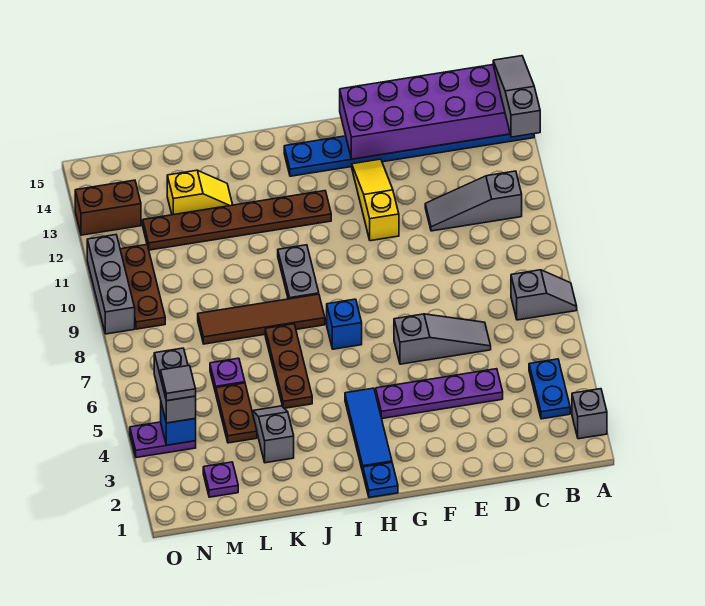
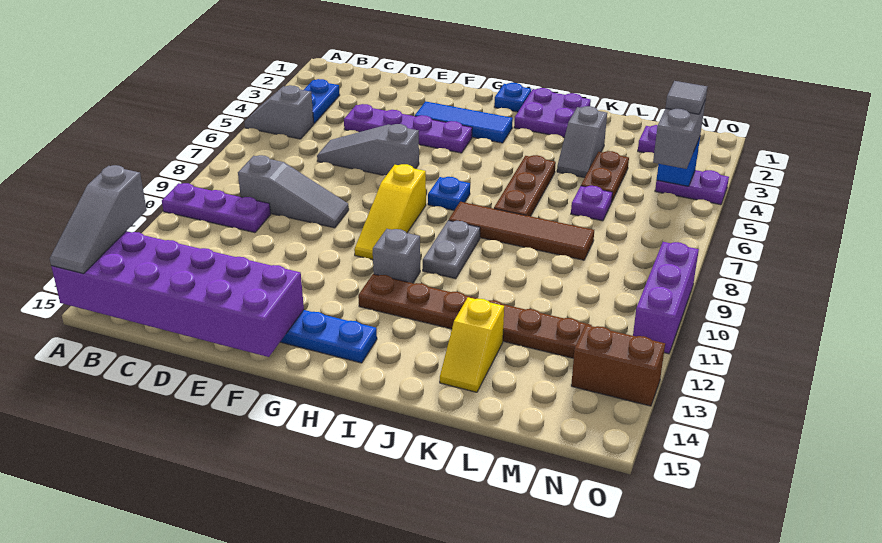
grey 1x1 brick [572,389,607,439] -> grey 1x1 brick moved to [373,229,420,283]
grey 1x2 slope [511,270,577,320] -> grey 1x2 slope moved to [244,85,314,139]
none -> purple 1x3 plate [162,183,271,233]
grey 1x3 slope [425,171,522,231] -> grey 1x3 slope moved to [238,155,349,228]
yellow 1x3 slope [352,159,399,241] -> yellow 1x3 slope moved to [354,164,426,260]
blue 1x3 tile [345,388,392,472] -> blue 1x3 tile turned to [415,101,513,143]
blue 1x1 brick [327,299,362,349] -> blue 1x1 plate [428,177,470,210]
none -> purple 2x2 plate [514,88,591,137]
yellow 1x2 slope [167,170,233,215] -> yellow 1x2 slope turned to [440,297,504,392]
brown 1x3 plate [120,245,165,329] -> none
grey 1x3 brick [87,235,135,334] -> purple 1x3 brick [633,242,699,354]

